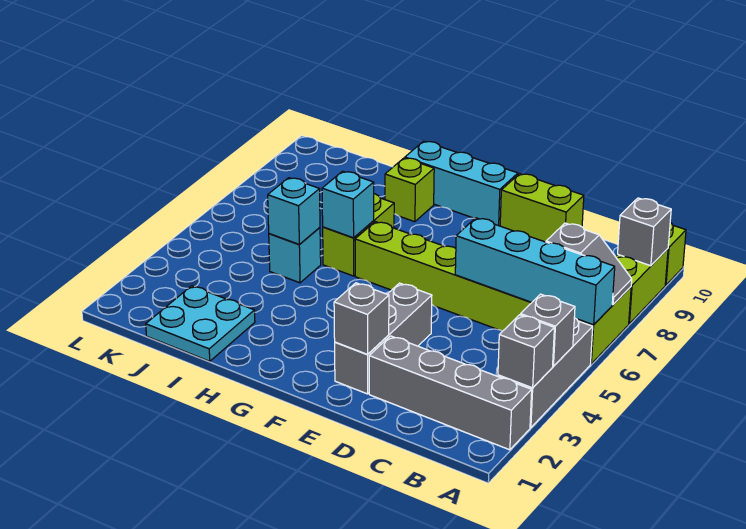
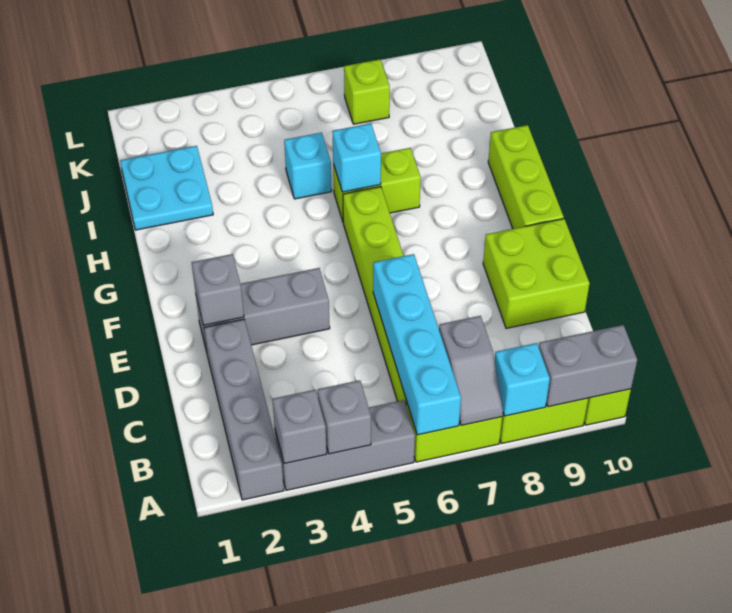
grey 1x1 brick [618,198,671,266] -> grey 1x2 brick [539,325,637,407]
lime 1x2 brick [500,174,584,242] -> lime 2x2 brick [483,219,590,328]
cyan 1x3 brick [405,141,518,226] -> lime 1x3 brick [488,125,564,229]
lime 1x1 brick [385,158,434,222] -> lime 1x1 brick moved to [344,59,390,124]
cyan 1x1 brick [268,178,320,245] -> cyan 1x1 brick moved to [495,343,550,416]

